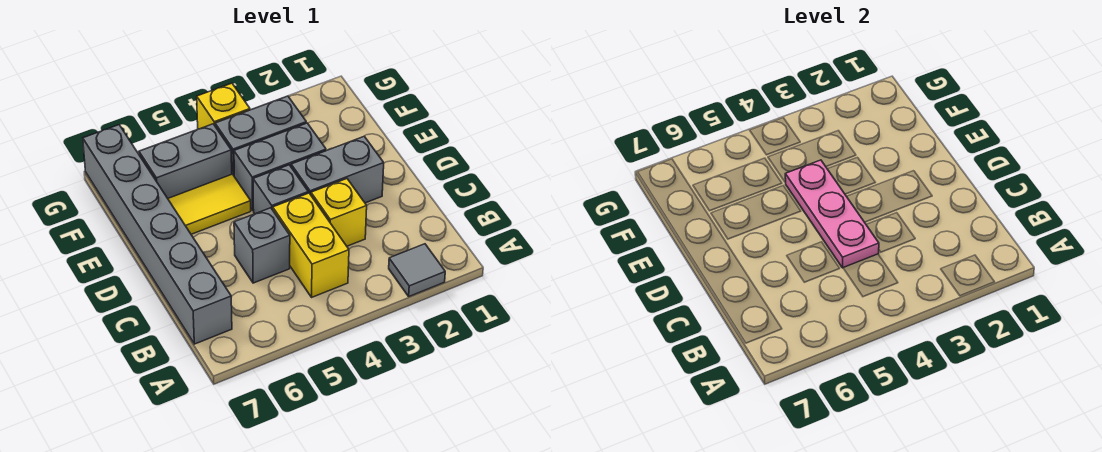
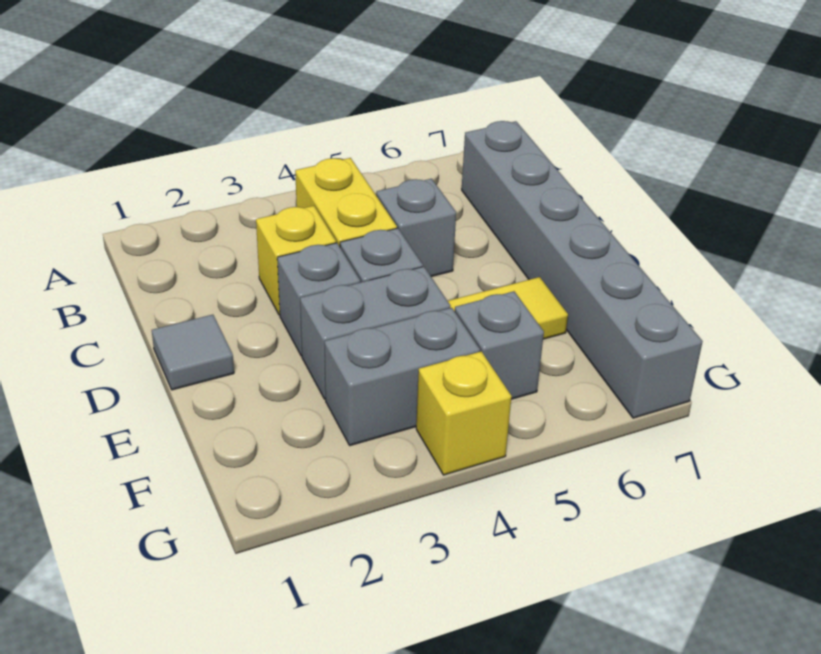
grey 1x1 tile [389,244,445,296] -> grey 1x1 tile moved to [152,315,234,390]
pink 1x3 plate [785,160,879,268] -> none
grey 1x2 brick [291,136,384,203] -> grey 1x1 brick [277,243,360,356]
grey 1x2 brick [139,124,232,198] -> grey 1x1 brick [455,291,544,399]

